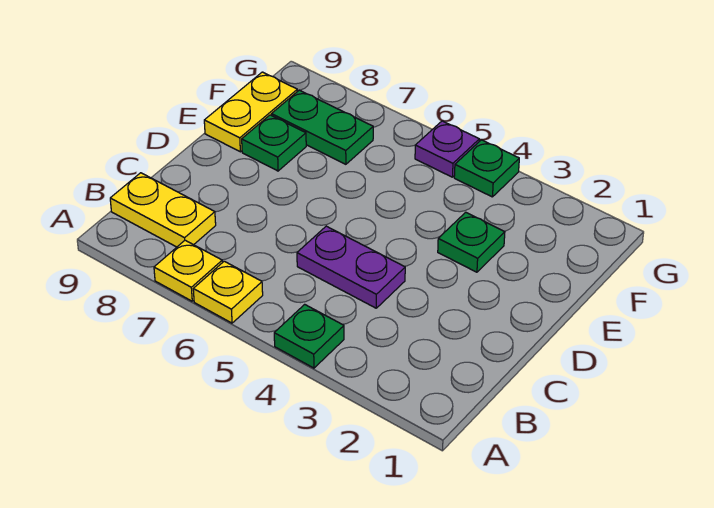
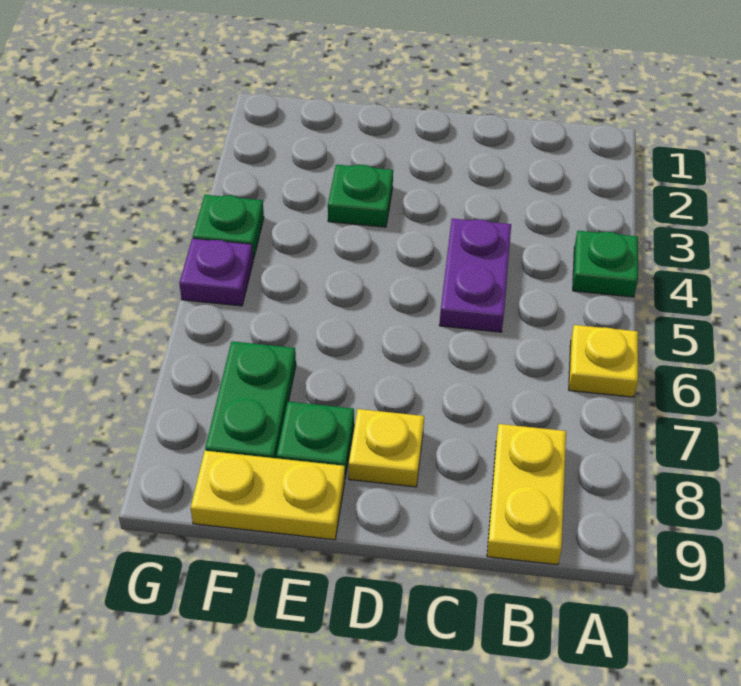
yellow 1x1 plate [154,240,222,301] -> yellow 1x1 plate moved to [349,409,424,487]

